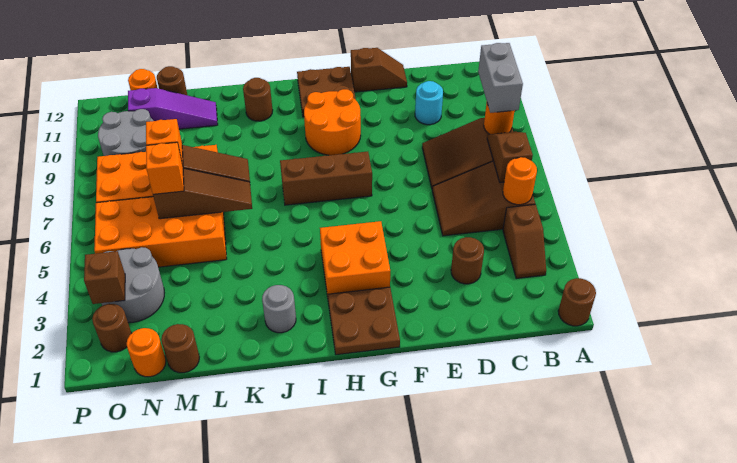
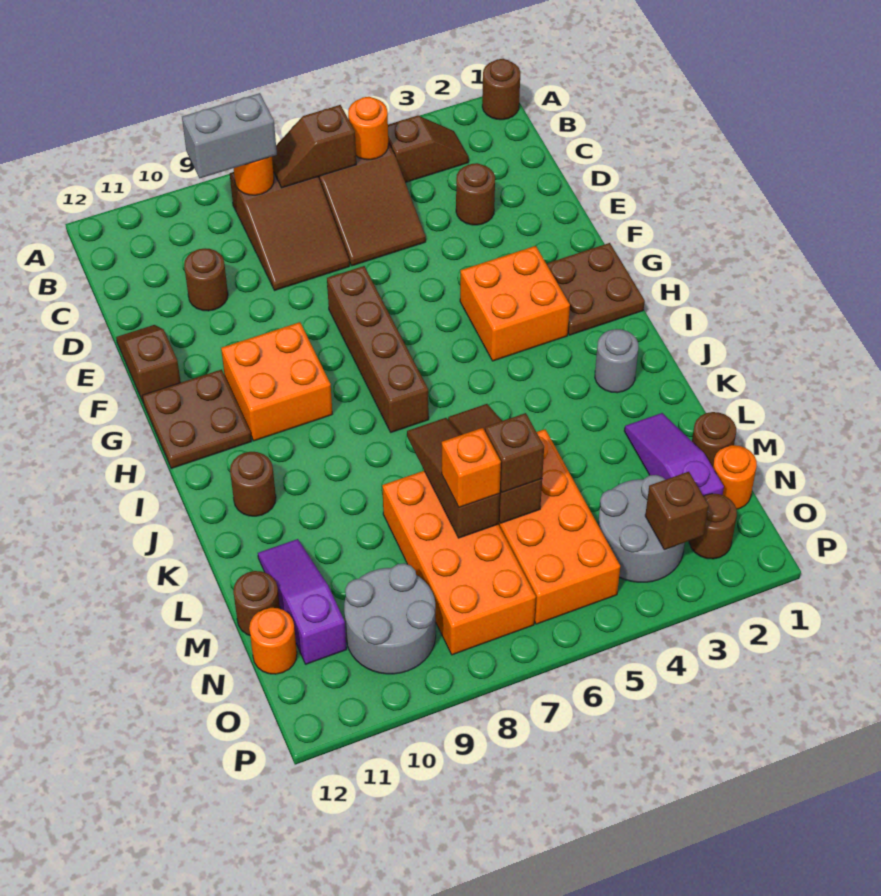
cyan 1x1 round brick [415,81,443,125] -> brown 1x1 round brick [184,248,228,311]
brown 1x3 brick [280,152,372,205] -> brown 1x4 brick [327,266,429,432]
orange 2x2 round brick [304,89,361,155] -> orange 2x2 brick [221,322,332,441]
none -> purple 1x3 slope [624,413,724,496]
orange 1x1 brick [146,142,184,194] -> brown 1x1 brick [485,413,544,492]

